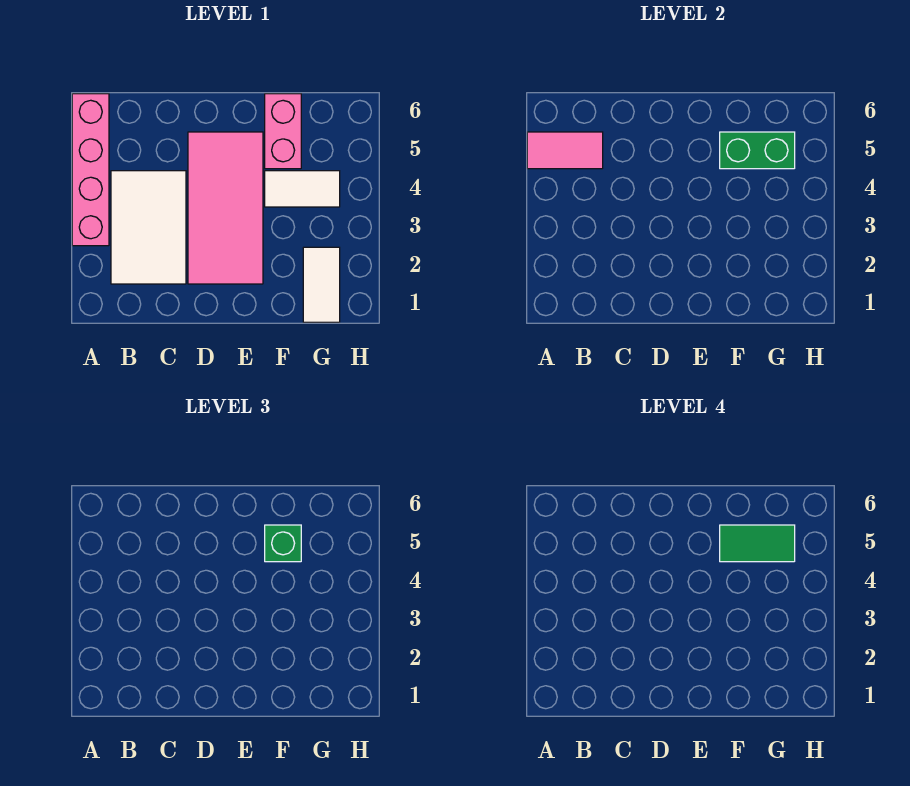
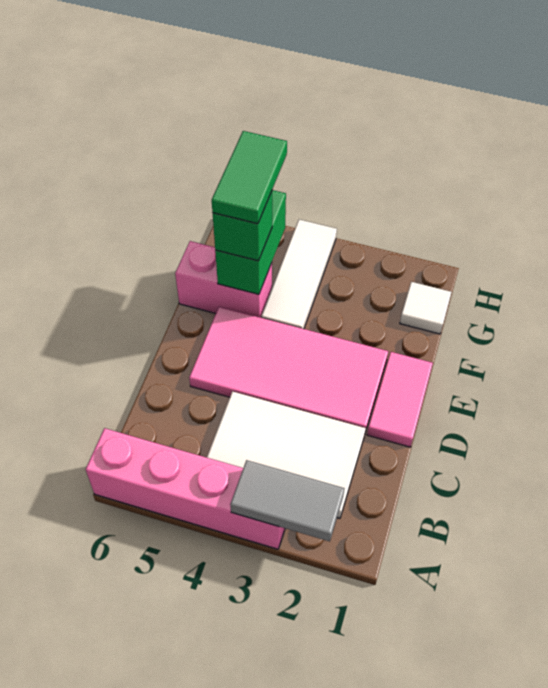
none -> grey 1x2 tile [230,460,344,541]
pink 1x2 tile [527,132,603,169] -> pink 1x2 tile moved to [367,352,433,447]
white 1x2 tile [265,171,340,207] -> white 1x3 tile [261,219,337,329]
white 1x2 tile [303,247,340,322] -> white 1x1 tile [400,282,451,334]

